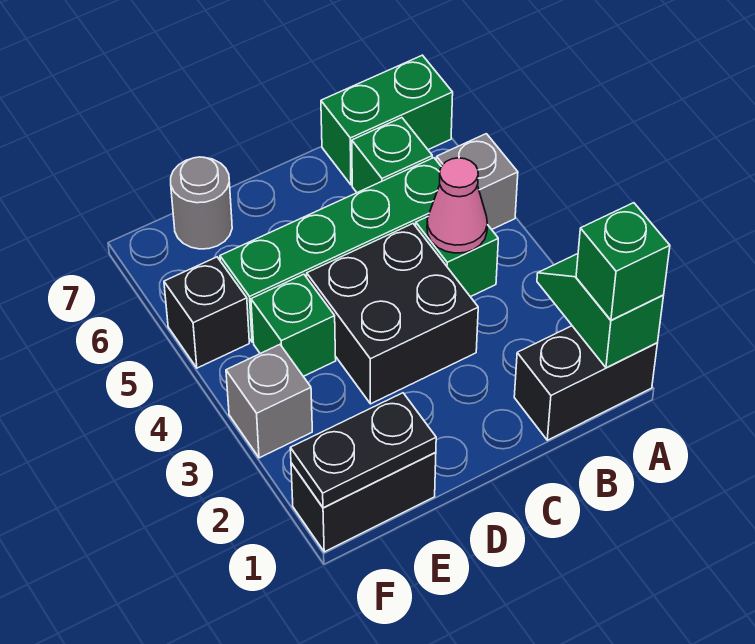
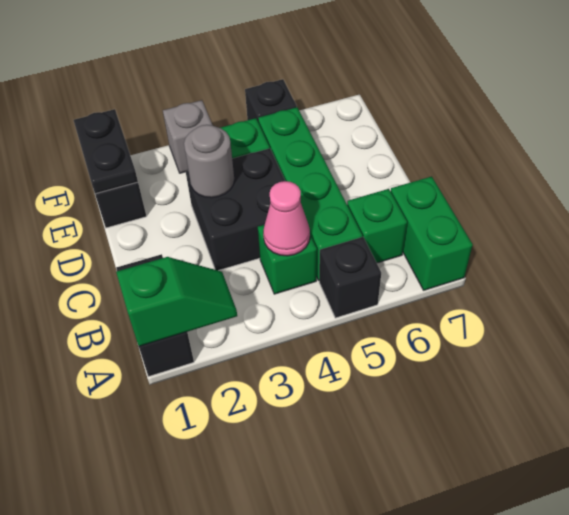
green 1x1 brick [576,203,670,320] -> none
grey 1x1 brick [436,134,518,230] -> black 1x1 brick [319,237,381,318]
grey 1x1 round brick [171,157,232,249] -> grey 1x1 round brick moved to [184,125,234,198]

